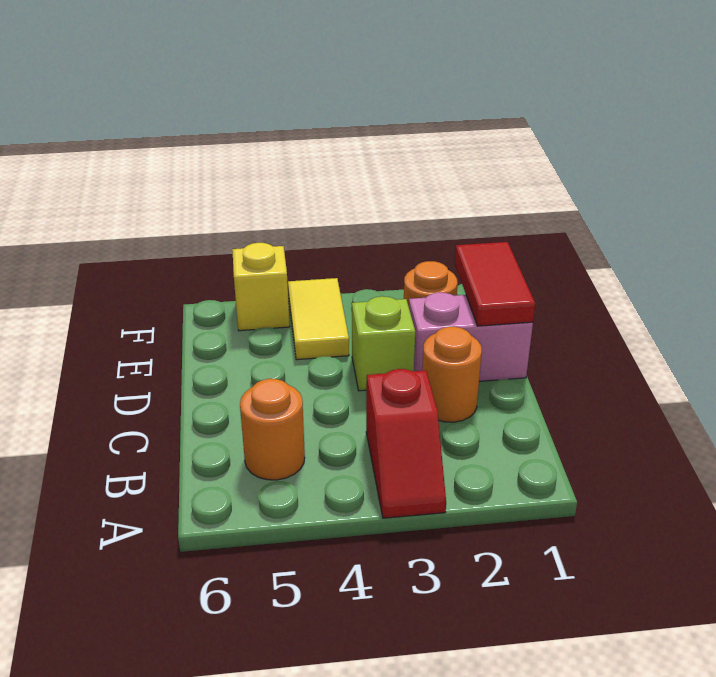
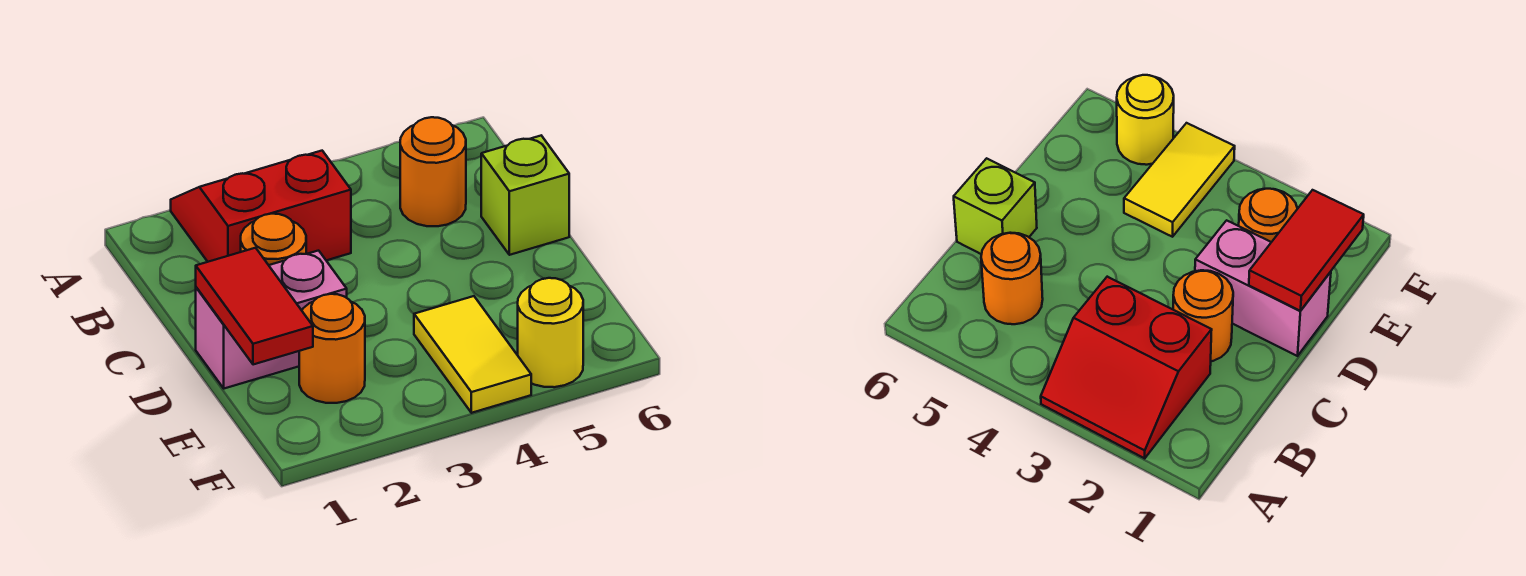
red 1x2 slope [366,369,446,518] -> red 2x2 slope [171,151,351,262]
lime 1x1 brick [352,296,415,391] -> lime 1x1 brick moved to [481,136,569,255]
yellow 1x1 brick [232,243,290,331] -> yellow 1x1 round brick [518,278,583,387]

